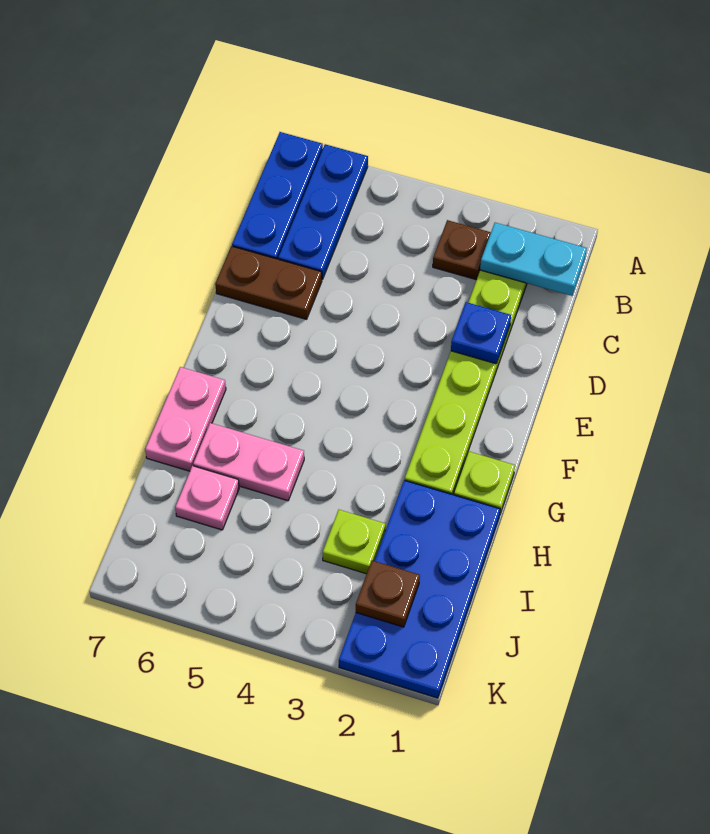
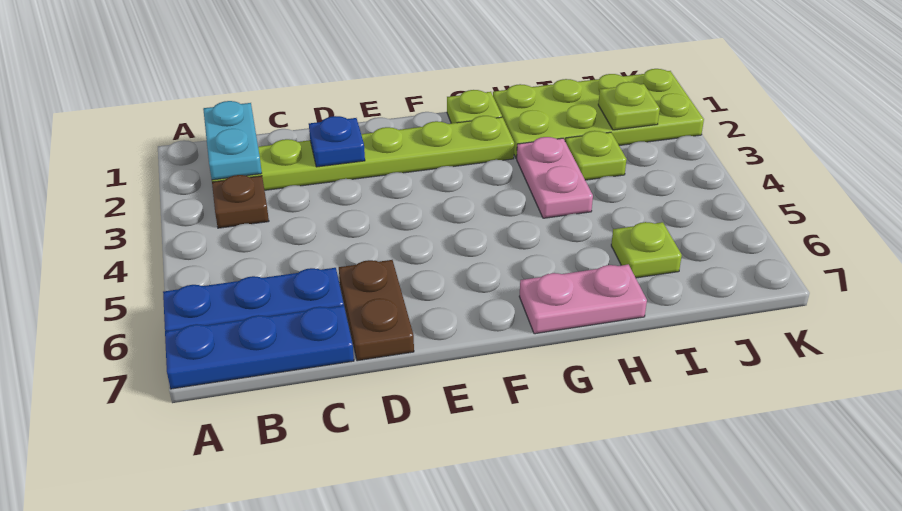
blue 2x4 plate [339,480,500,698] -> lime 2x4 plate [493,69,704,159]
pink 1x2 plate [193,423,304,501] -> pink 1x2 plate moved to [517,137,593,218]
pink 1x1 plate [175,466,239,530] -> lime 1x1 plate [611,222,682,278]
brown 1x1 plate [356,560,420,627] -> lime 1x1 plate [598,82,660,130]

